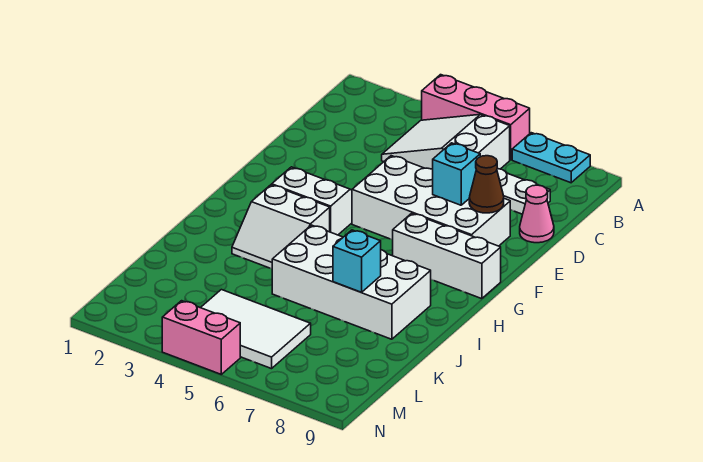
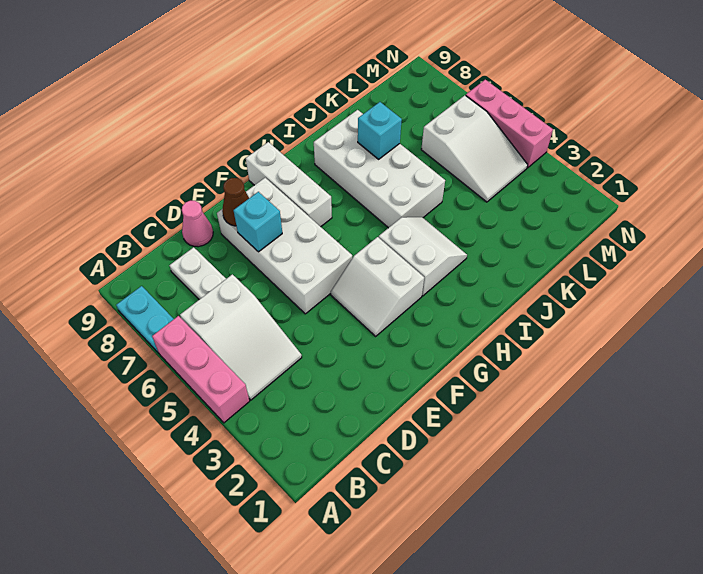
white 2x3 tile [201,290,311,369] -> white 2x3 slope [421,95,528,202]
pink 1x2 brick [162,301,240,374] -> pink 1x3 brick [466,80,553,168]

